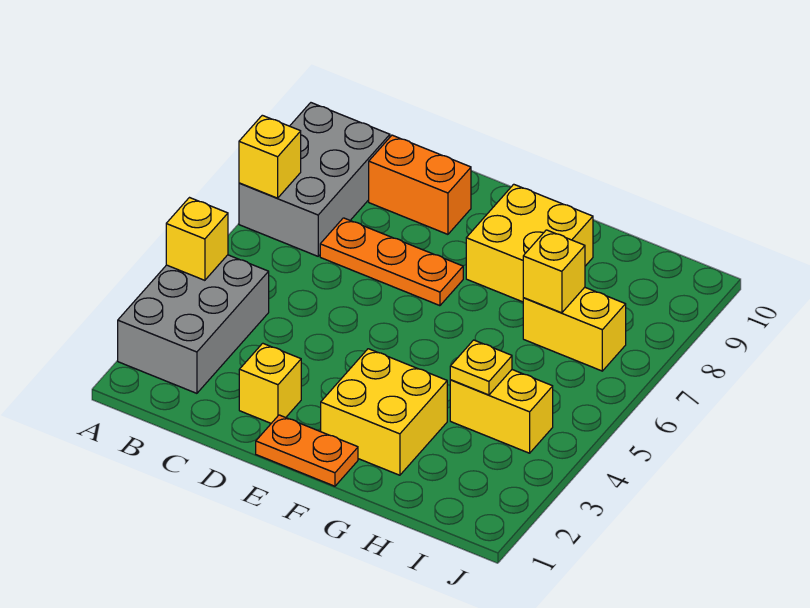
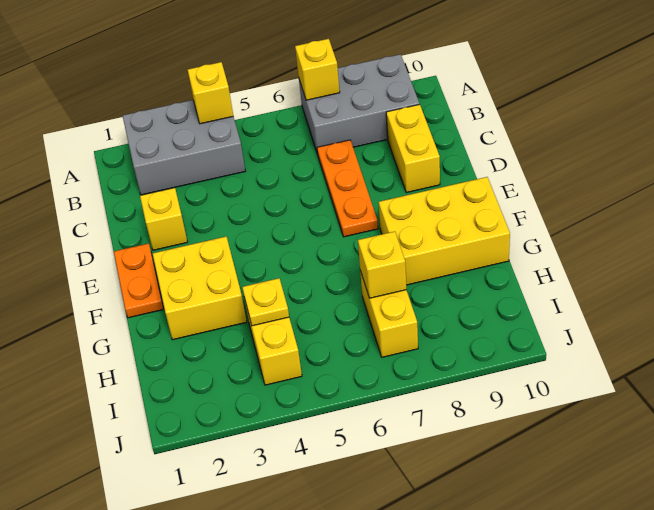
orange 1x2 brick [369,135,471,234] -> yellow 1x2 brick [386,104,440,193]
yellow 2x2 brick [466,184,593,302] -> yellow 2x3 brick [379,177,510,285]

